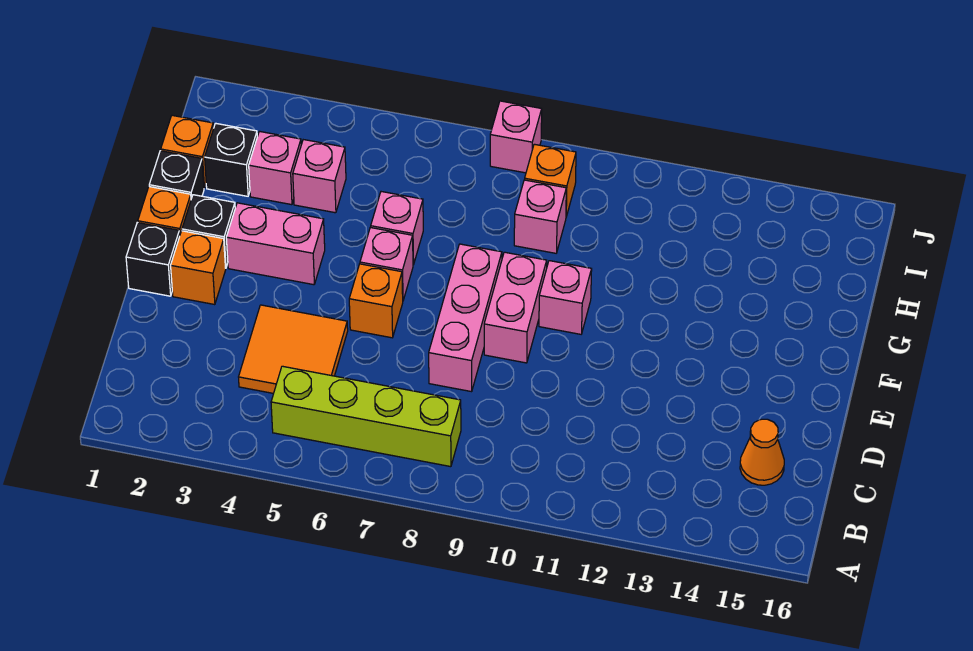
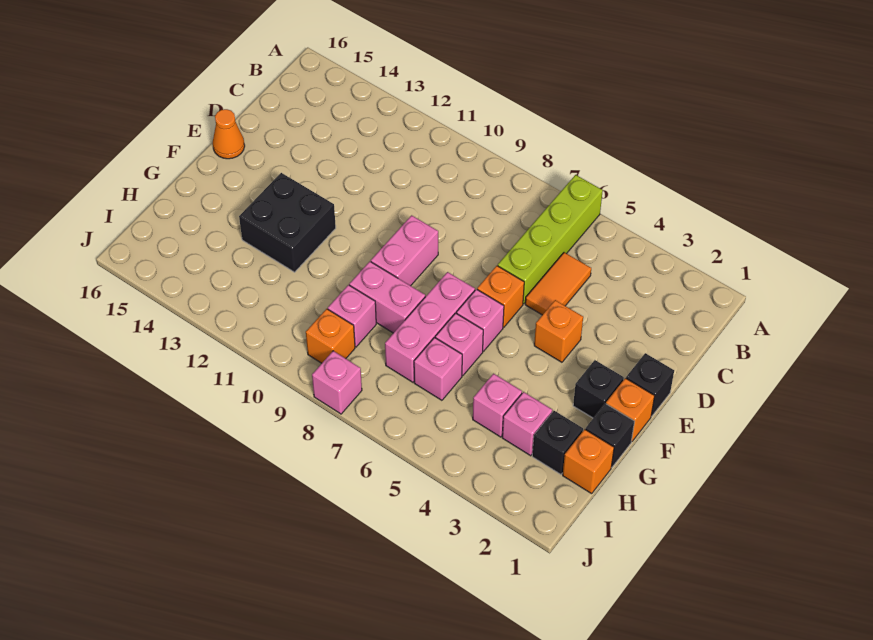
lime 1x4 brick [271,366,461,467] -> lime 1x4 brick turned to [498,175,603,304]
orange 2x2 tile [239,305,348,394] -> orange 1x2 tile [525,252,591,315]
orange 1x1 cone [740,419,784,485] -> orange 1x1 cone moved to [213,109,245,159]
pink 1x3 brick [429,244,502,392] -> pink 1x3 brick moved to [385,272,475,382]
orange 1x1 brick [171,231,226,305] -> orange 1x1 brick moved to [534,300,583,362]
pink 1x2 brick [226,203,325,285] -> pink 1x2 brick moved to [349,262,425,333]
pink 1x1 brick [539,261,592,334] -> pink 1x1 brick moved to [414,338,462,400]
none -> black 2x2 brick [239,173,336,272]

